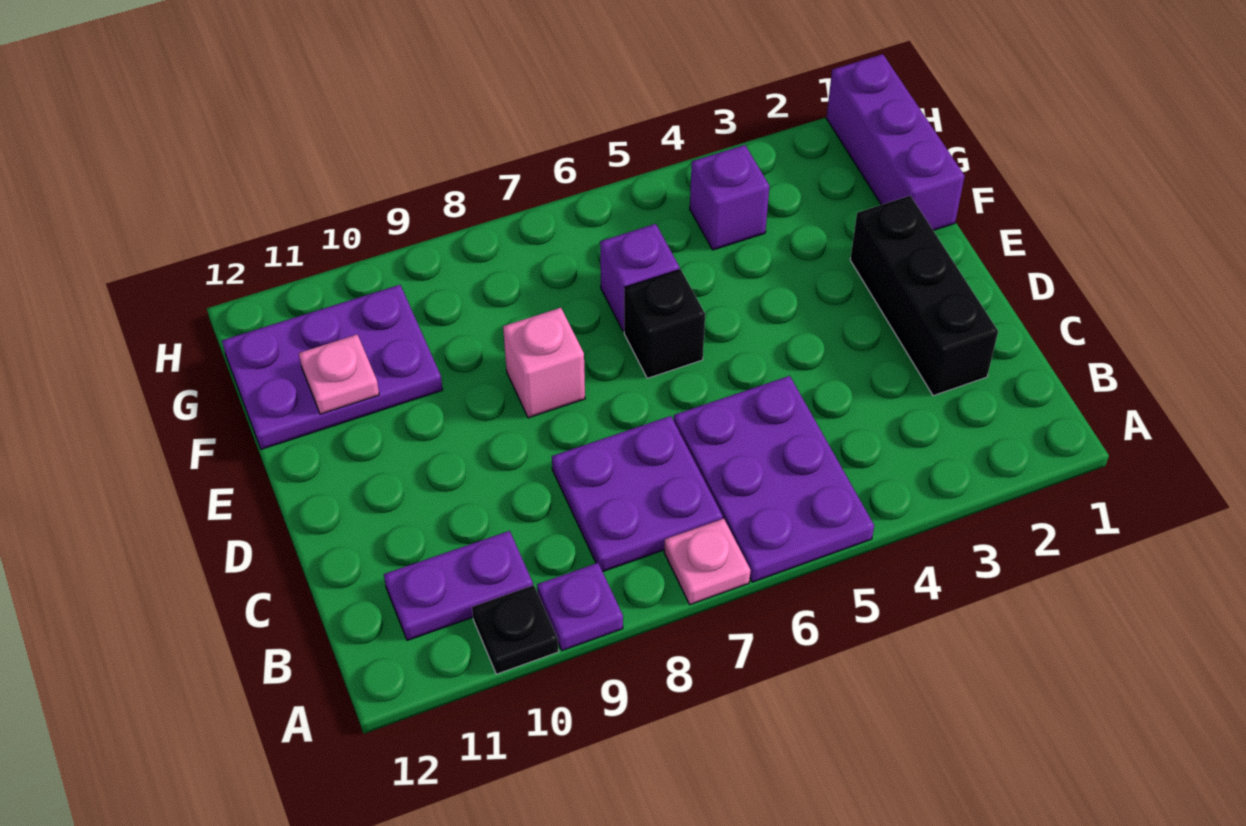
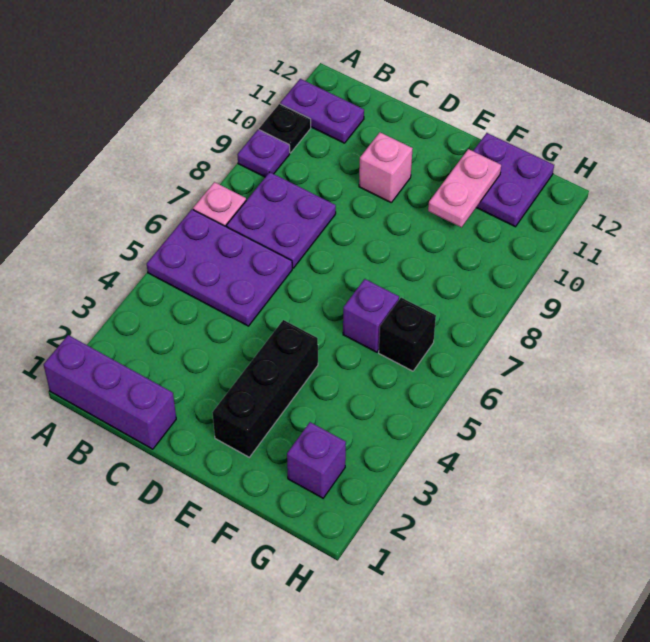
purple 1x2 plate [384,531,533,640] -> purple 1x2 plate turned to [280,79,364,143]
black 1x3 brick [850,196,998,396] -> black 1x3 brick turned to [212,320,318,457]
black 1x1 brick [624,269,705,378] -> black 1x1 brick moved to [379,298,436,371]
pink 1x1 brick [503,308,585,418] -> pink 1x1 brick moved to [359,132,413,202]
purple 1x3 brick [826,54,965,231] -> purple 1x3 brick moved to [44,335,176,449]
purple 2x3 plate [222,285,443,449] -> purple 2x2 plate [473,133,554,227]
pink 1x1 plate [299,335,379,414] -> pink 1x2 plate [428,149,501,227]
purple 1x1 brick [690,145,769,250] -> purple 1x1 brick moved to [287,422,346,498]

